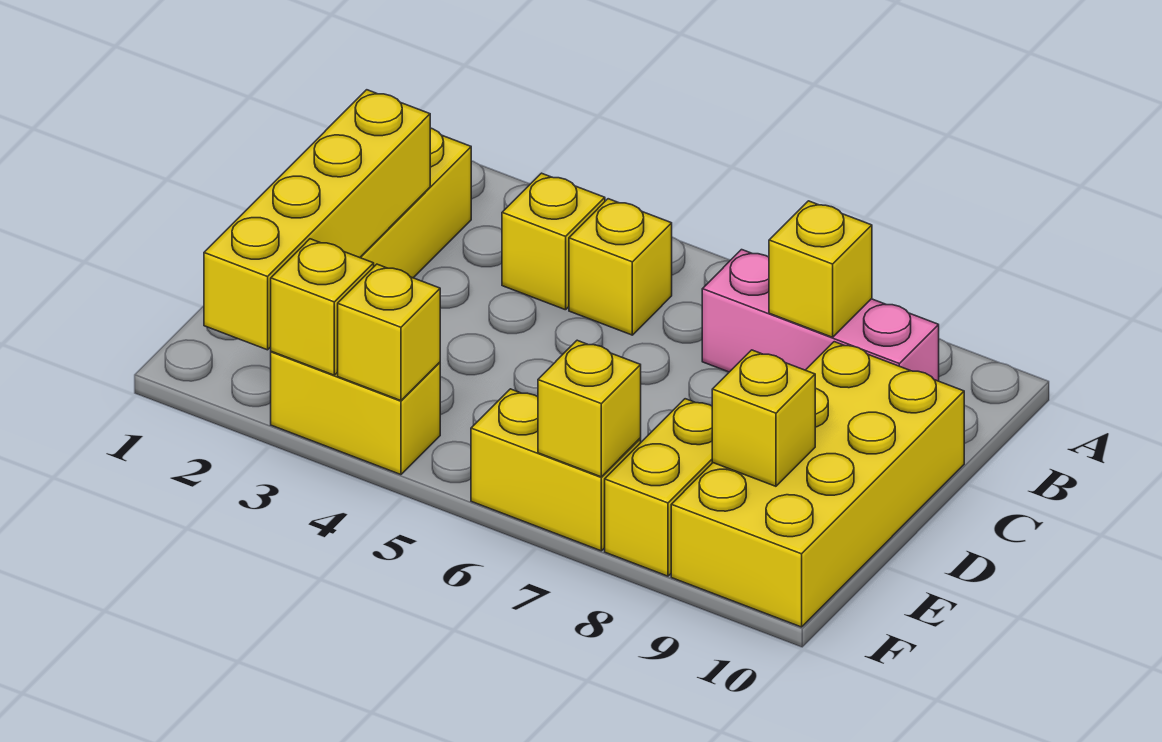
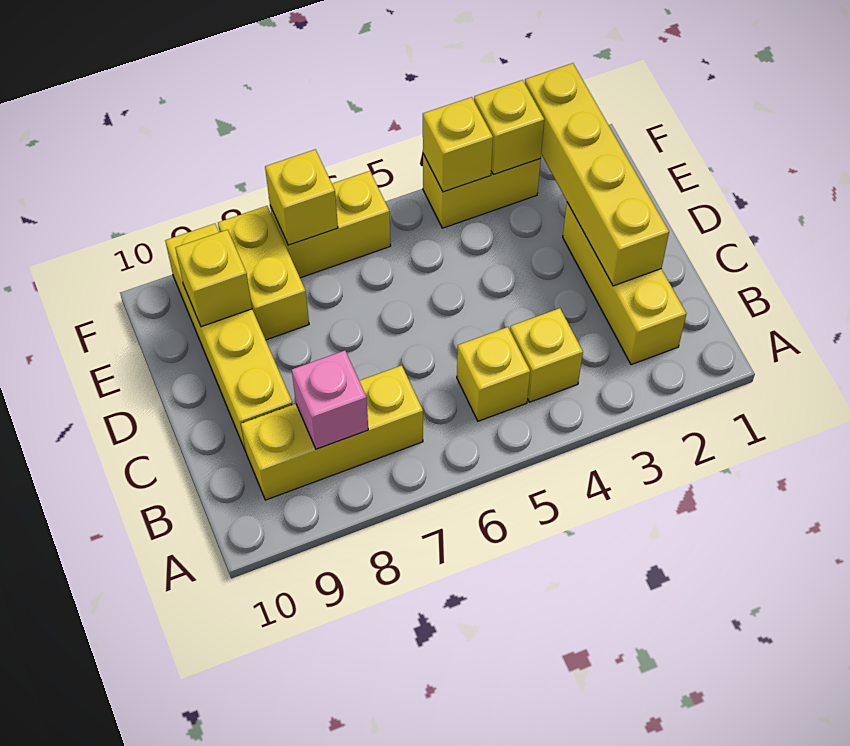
pink 1x3 brick [702,250,939,381] -> yellow 1x3 brick [241,365,423,500]
yellow 1x1 brick [769,201,872,337] -> pink 1x1 brick [292,350,368,449]
yellow 2x4 brick [671,342,964,627] -> yellow 1x4 brick [165,224,293,452]

